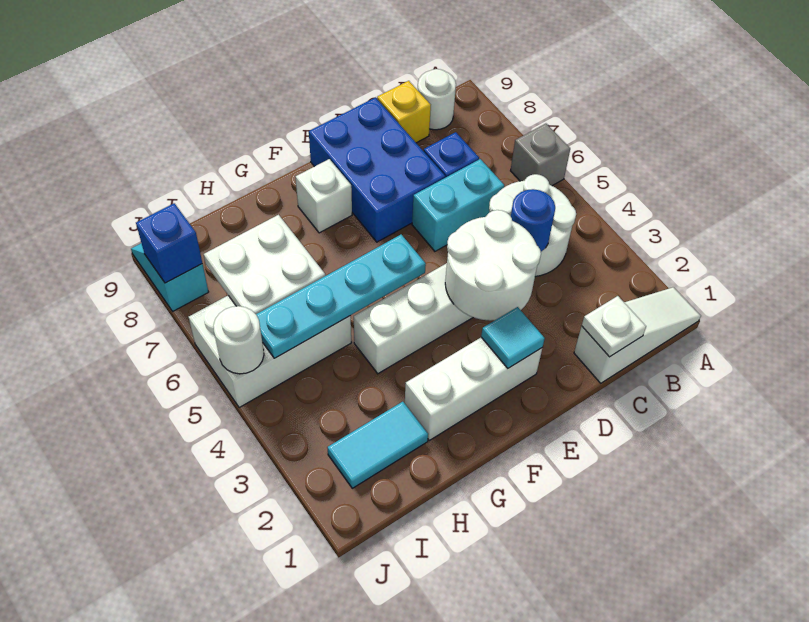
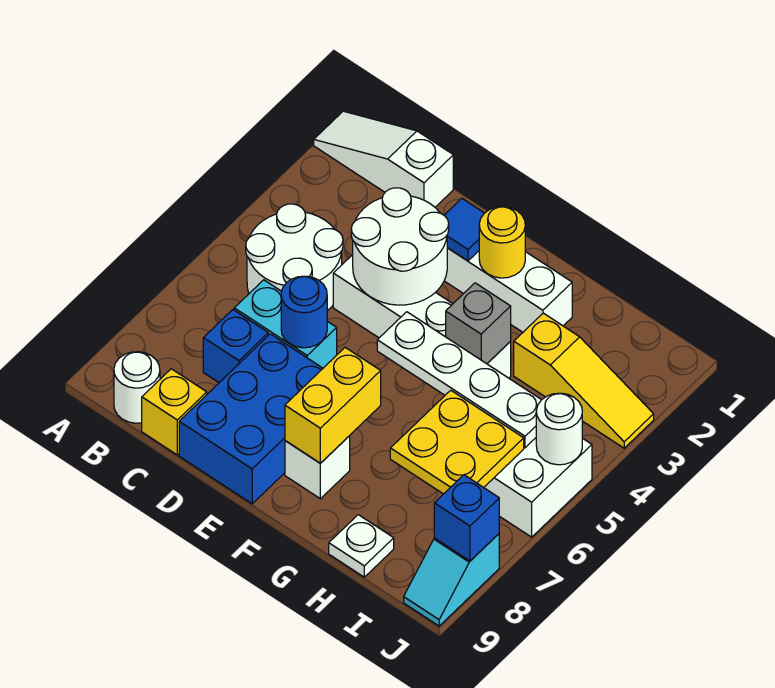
grey 1x1 brick [511,124,570,186] -> grey 1x1 brick moved to [446,283,511,364]
white 1x1 plate [582,296,646,357] -> white 1x1 plate moved to [329,515,394,577]
blue 1x1 round brick [511,189,555,251] -> blue 1x1 round brick moved to [281,276,327,348]
cyan 1x1 tile [481,307,545,368] -> blue 1x1 tile [444,199,484,261]
none -> yellow 1x1 round brick [479,207,525,278]
cyan 1x4 plate [256,235,426,358] -> white 1x4 plate [377,312,541,448]
none -> yellow 1x2 brick [285,348,381,463]
cyan 1x2 tile [327,402,428,488] -> none
none -> yellow 1x3 slope [514,313,654,448]
white 2x2 plate [204,215,325,314] -> yellow 2x2 plate [390,390,524,494]

